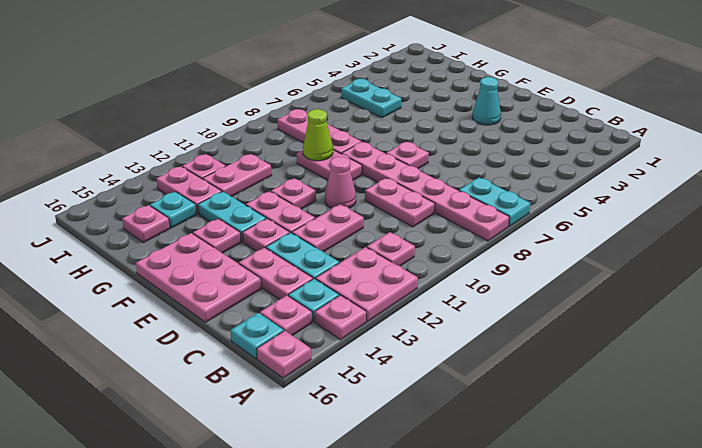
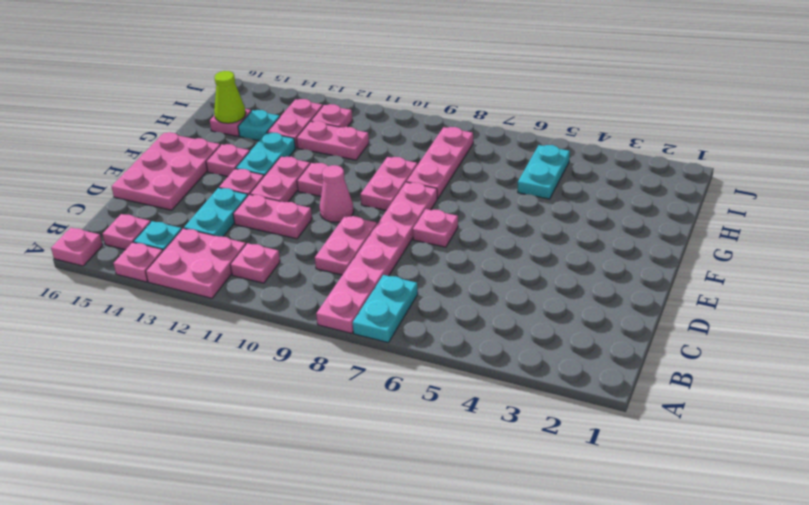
cyan 1x1 plate [231,313,284,359] -> none
pink 1x2 plate [239,247,313,300] -> none
cyan 1x1 cone [472,77,501,125] -> none
lime 1x1 cone [303,109,333,161] -> lime 1x1 cone moved to [214,71,246,123]

